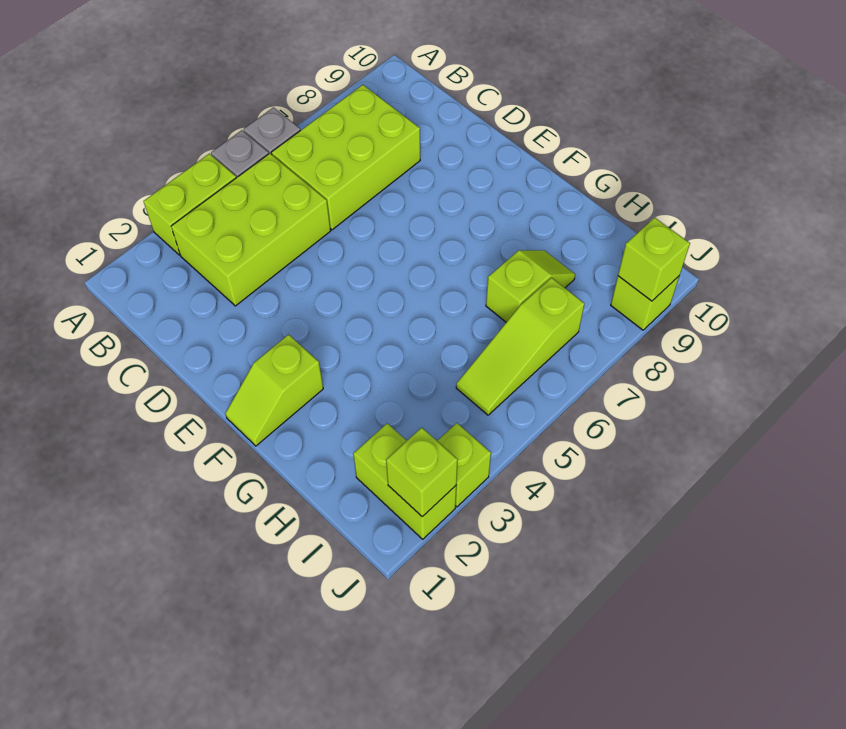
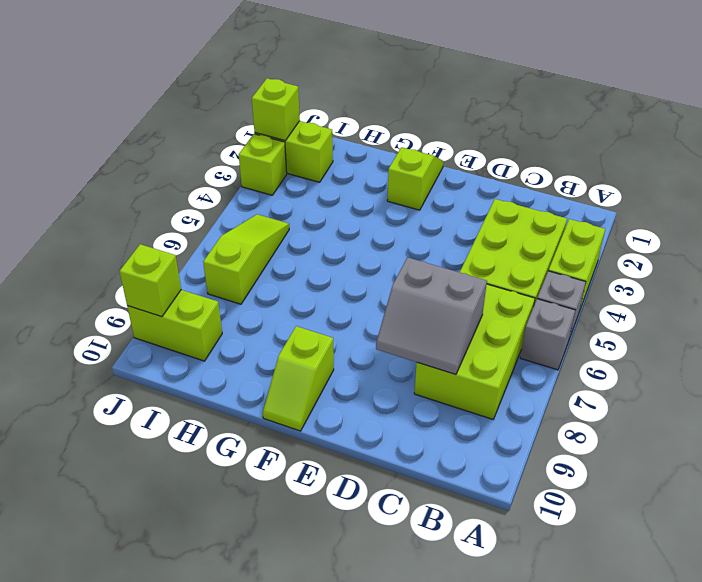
none -> grey 2x2 slope [376,257,487,375]
lime 1x2 slope [486,250,575,322] -> lime 1x2 slope moved to [263,326,334,431]
lime 1x1 brick [611,276,679,330] -> lime 1x2 brick [127,290,222,361]

